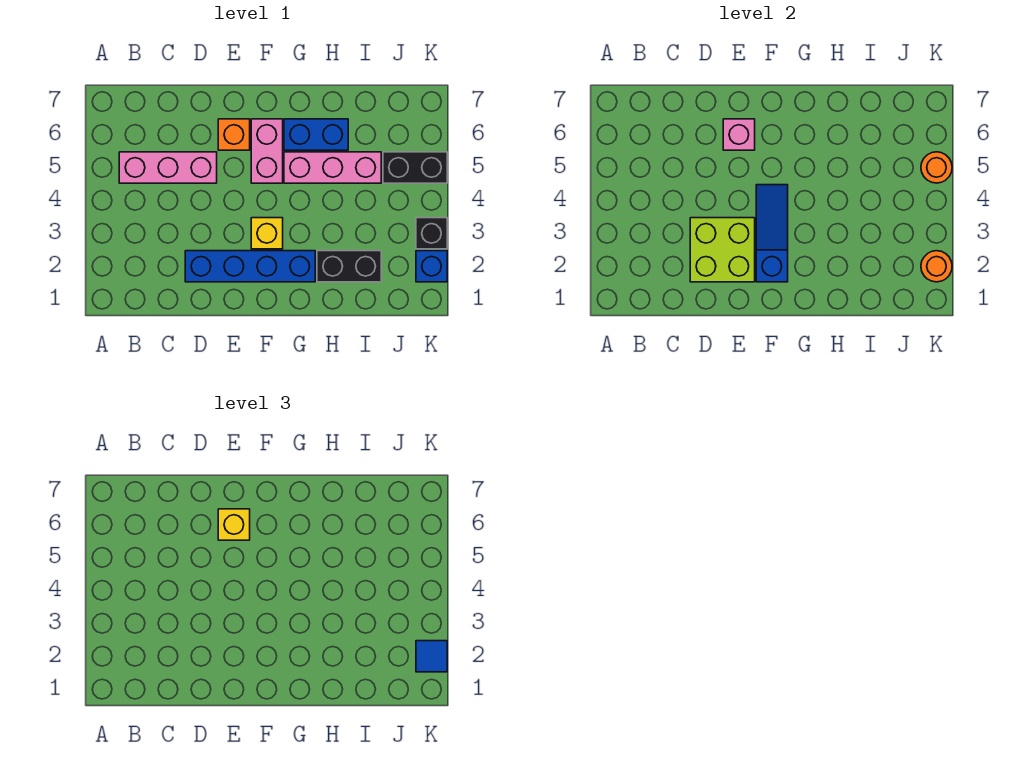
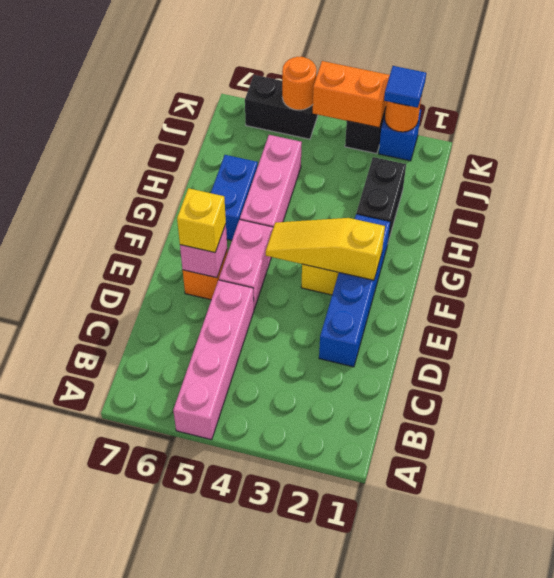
pink 1x3 brick [119,152,217,183] -> pink 1x4 brick [173,280,254,440]
lime 2x2 brick [690,218,755,282] -> none
blue 1x3 slope [756,185,788,282] -> yellow 1x3 slope [266,218,385,280]
pink 1x2 brick [251,119,283,183] -> pink 1x2 brick turned to [219,220,273,309]
black 1x2 brick [383,152,447,183] -> black 1x2 brick turned to [245,75,318,139]
none -> orange 1x2 brick [313,61,390,128]

